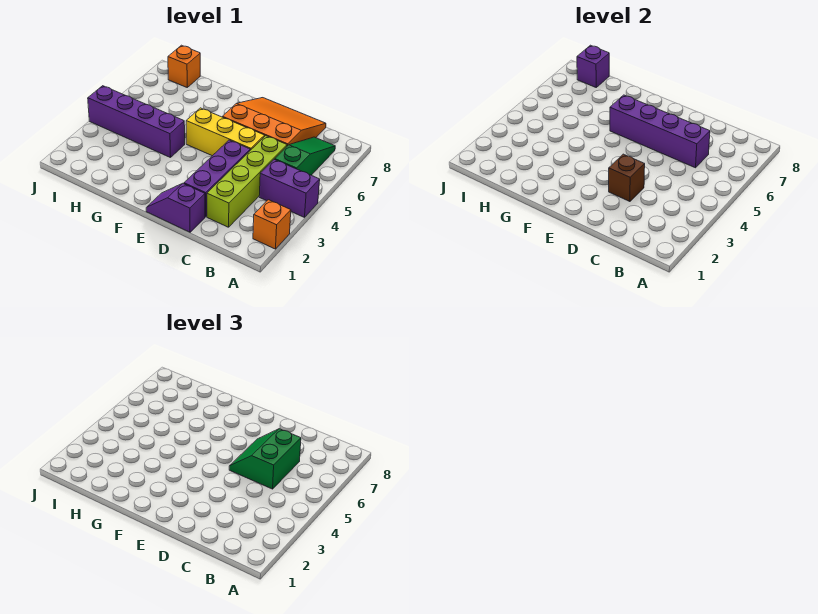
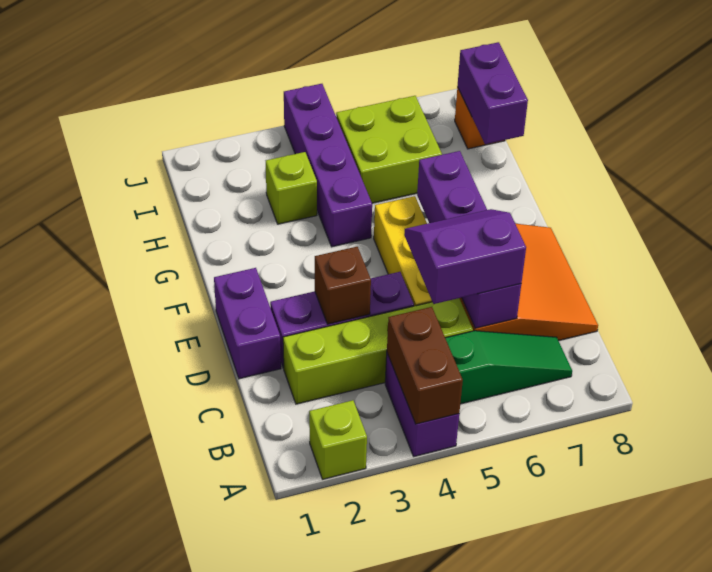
orange 1x1 brick [253,200,291,249] -> lime 1x1 brick [309,400,367,479]
none -> brown 1x2 brick [387,307,463,424]
green 2x2 slope [229,429,301,489] -> purple 2x2 slope [404,209,526,304]
purple 1x2 slope [146,184,205,232] -> purple 1x2 brick [214,268,281,379]
none -> lime 1x1 brick [266,152,317,224]
none -> lime 2x2 brick [336,96,442,203]
purple 1x1 brick [577,45,609,87] -> purple 1x2 brick [458,42,528,144]

